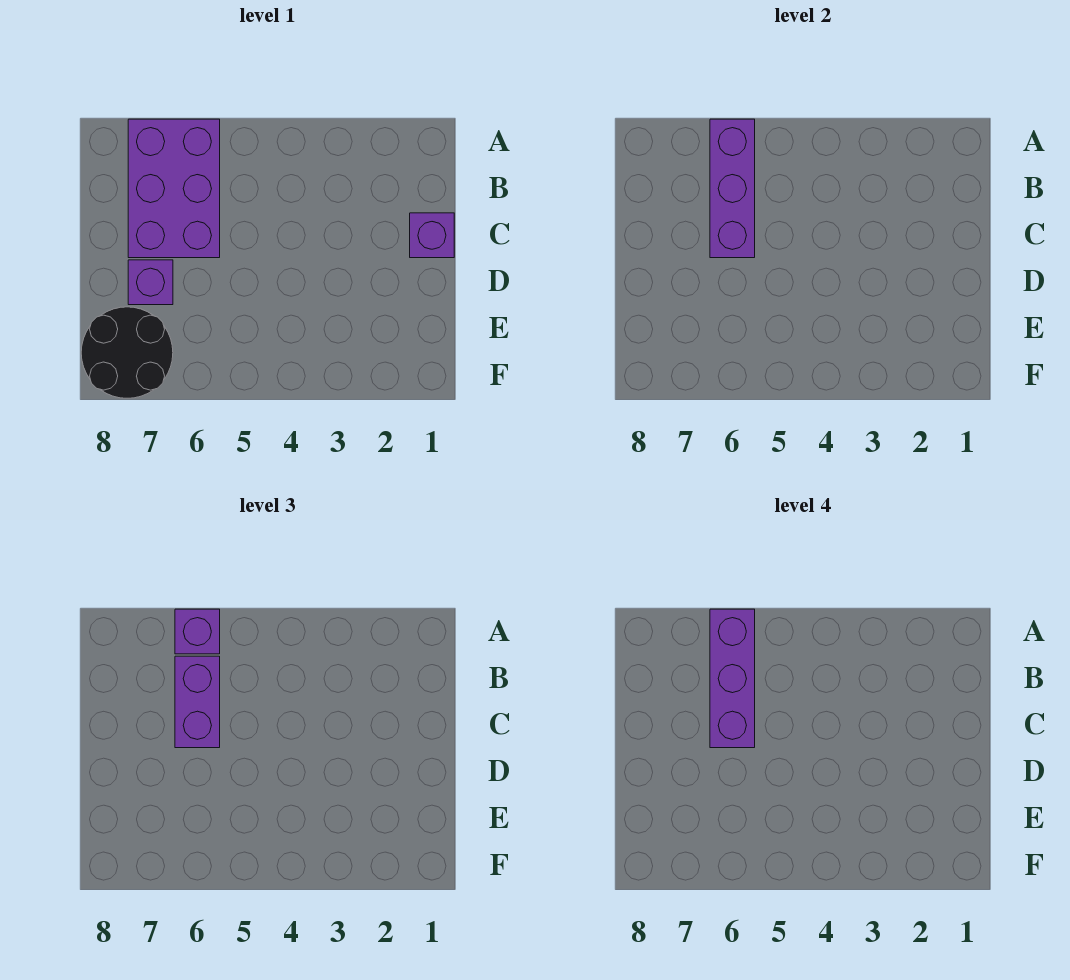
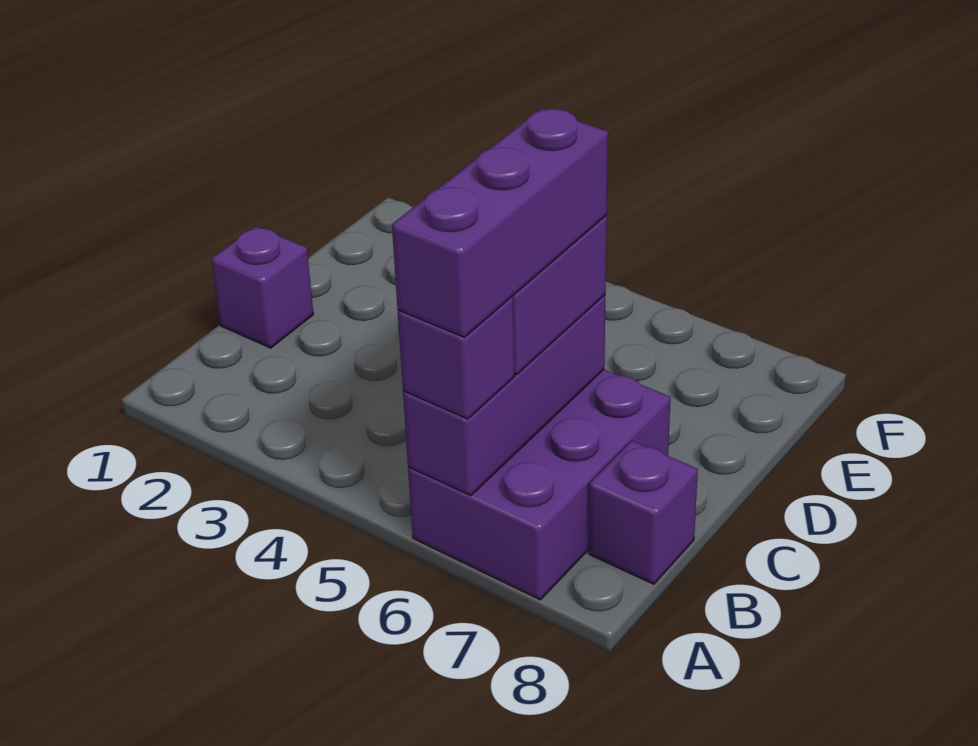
purple 1x1 brick [128,260,173,305] -> purple 1x1 brick moved to [589,441,698,584]
black 2x2 round brick [81,307,173,398] -> none

